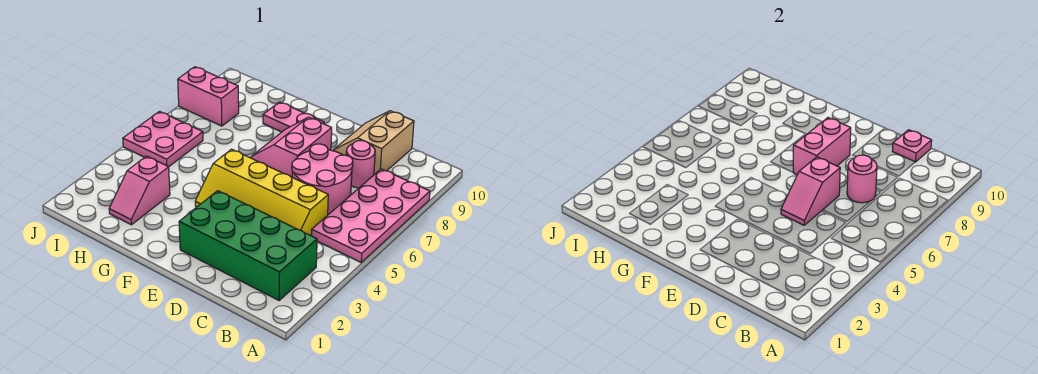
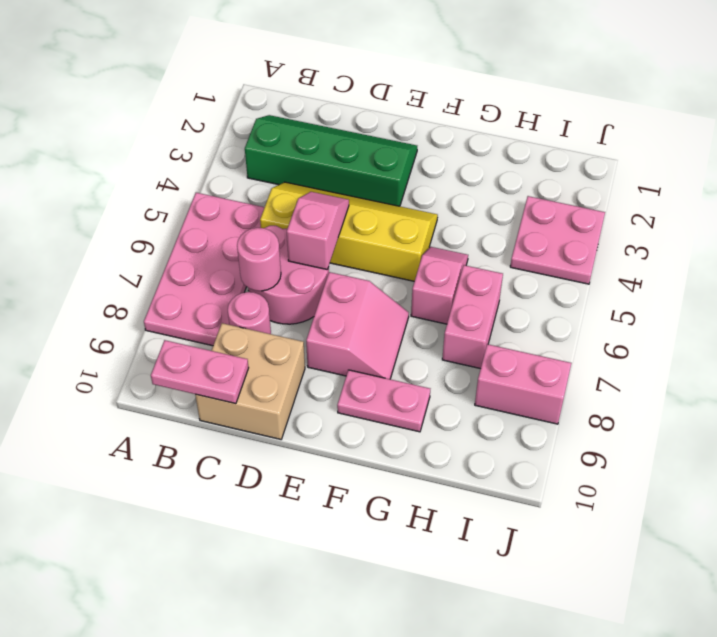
green 2x4 brick [179,191,317,300] -> green 2x4 slope [245,115,417,206]
tan 2x2 slope [333,111,414,174] -> tan 2x2 brick [195,323,305,439]
pink 1x1 plate [893,130,932,162] -> pink 1x2 plate [151,340,249,404]
pink 1x2 brick [793,118,851,175] -> pink 1x2 brick moved to [442,265,503,369]
pink 1x2 slope [109,156,170,225] -> pink 1x2 slope moved to [411,247,468,324]
pink 2x2 plate [123,112,203,167] -> pink 2x2 plate moved to [510,196,605,284]

